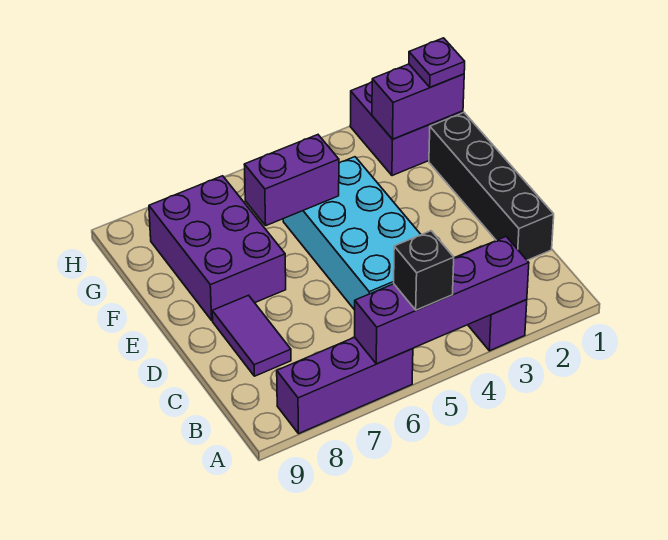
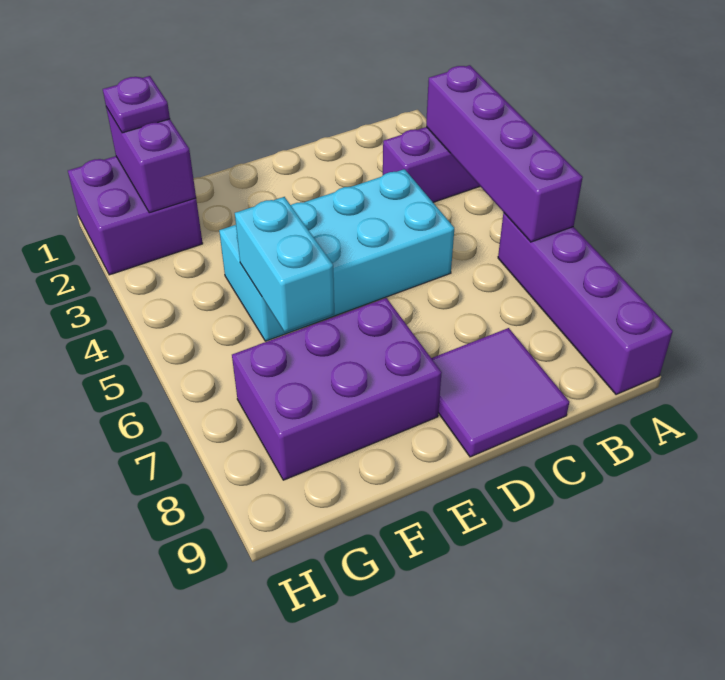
black 1x1 brick [394,231,454,310] -> none
purple 1x3 brick [277,337,413,434] -> purple 1x4 brick [498,213,673,395]
black 1x4 brick [429,113,554,260] -> none
purple 1x2 tile [212,295,291,376] -> purple 2x2 tile [432,328,569,457]
purple 1x2 brick [244,135,339,226] -> cyan 1x2 brick [235,197,334,332]

